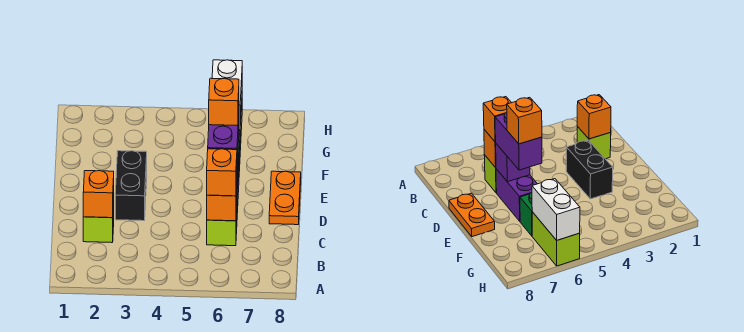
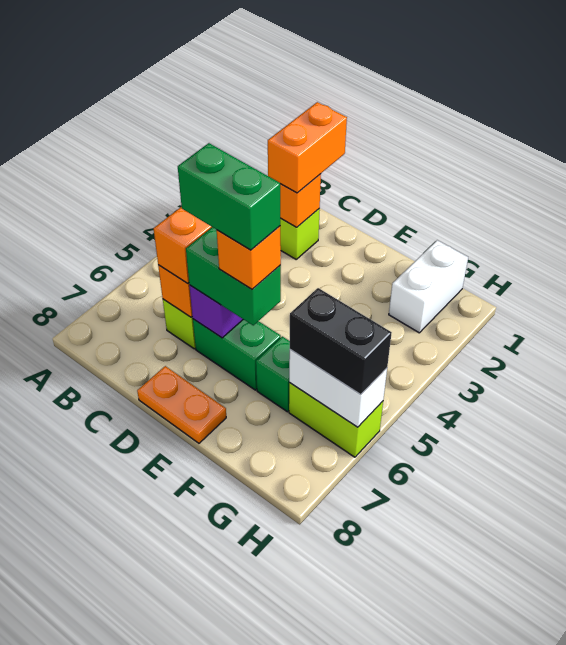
none -> orange 1x2 brick [268,102,347,193]
black 1x2 brick [115,151,147,221] -> black 1x2 brick moved to [290,288,392,395]
purple 1x2 brick [496,169,537,221] -> green 1x2 brick [193,319,281,390]
purple 1x2 brick [208,117,239,163] -> green 1x2 brick [186,227,281,325]
none -> green 1x2 brick [178,143,280,250]
none -> white 1x2 brick [389,240,468,333]

